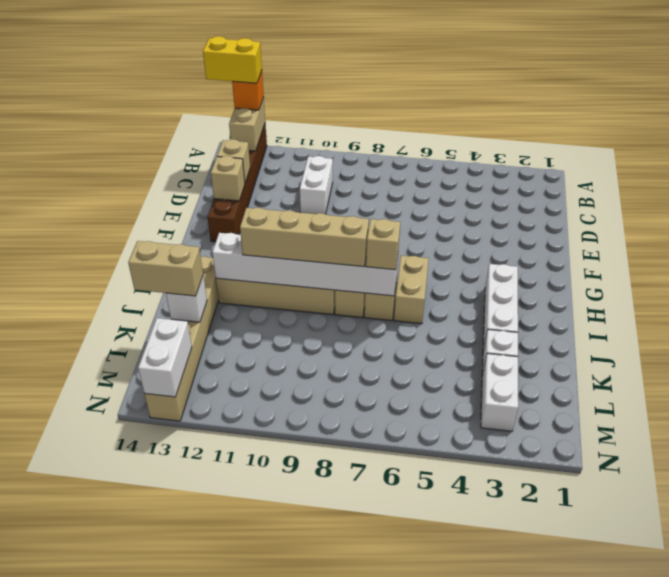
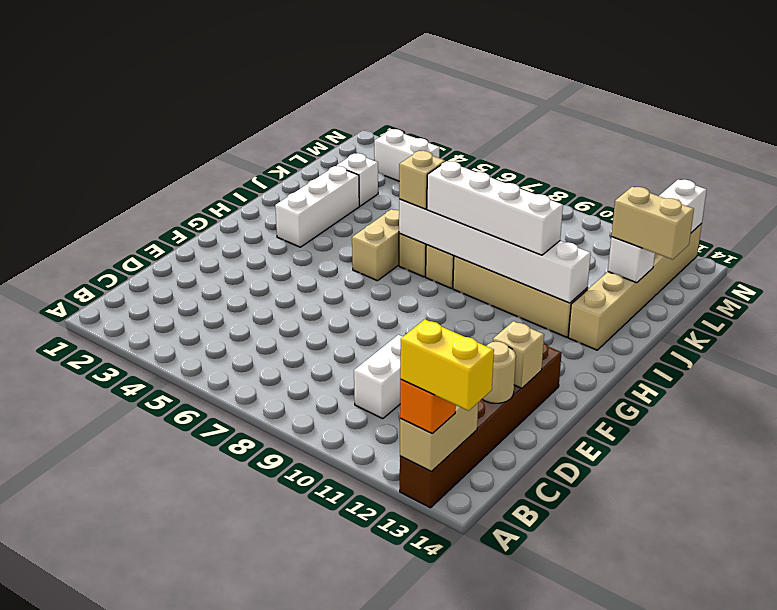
tan 1x1 brick [217,139,250,183] -> tan 1x1 round brick [482,342,516,403]
tan 1x4 brick [240,208,369,267] -> white 1x4 brick [427,161,563,255]
white 1x2 brick [481,354,518,431] -> white 1x2 brick turned to [374,129,440,181]

